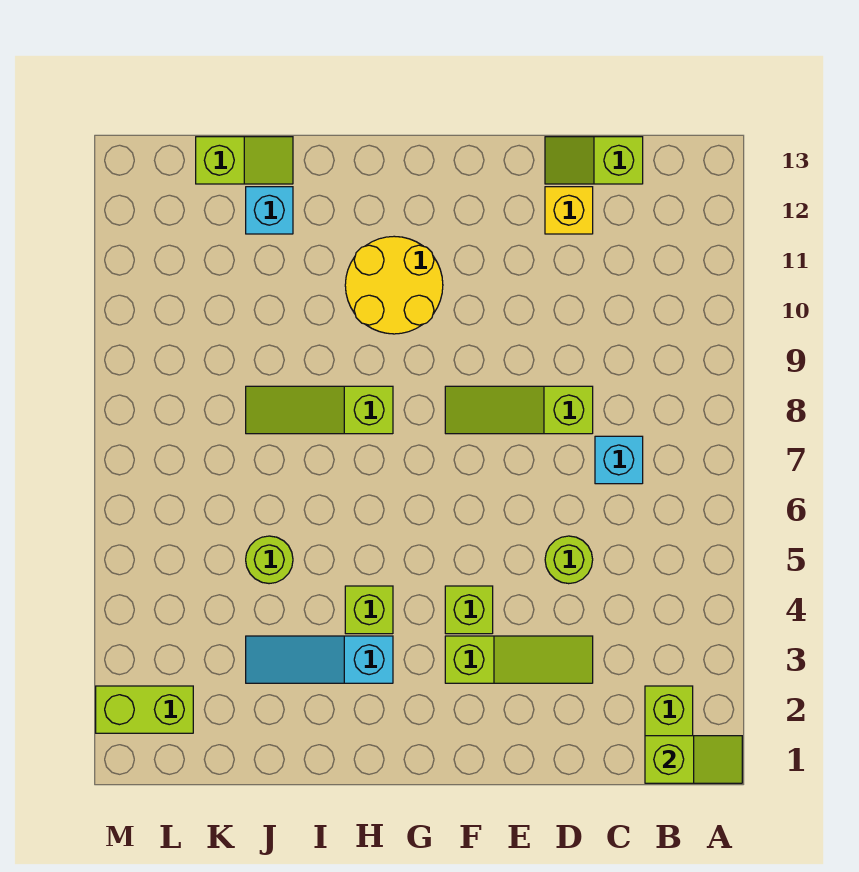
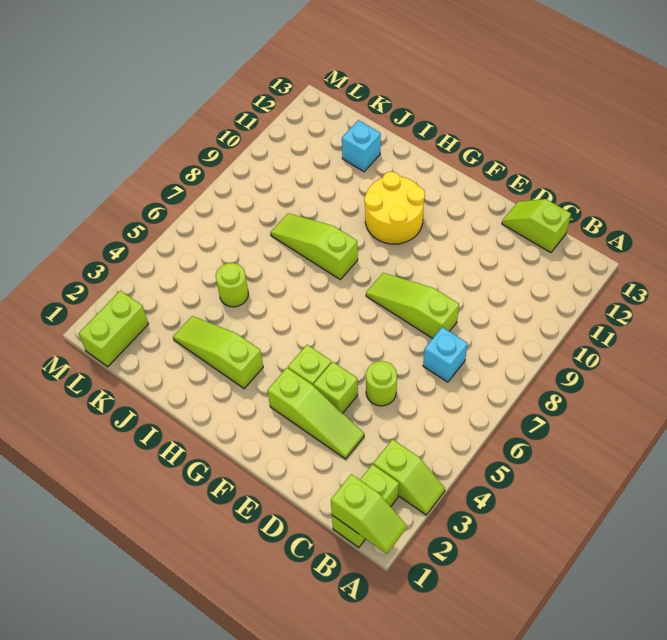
yellow 1x1 brick [545,187,593,234] -> none
cyan 1x3 slope [246,636,393,683] -> lime 1x3 slope [173,316,263,389]
lime 1x1 brick [345,586,393,634] -> lime 1x1 brick moved to [314,362,358,413]
lime 1x2 slope [196,137,293,184] -> lime 1x2 slope moved to [373,439,445,515]
lime 1x2 brick [96,686,193,733] -> lime 1x2 brick turned to [79,291,148,367]

